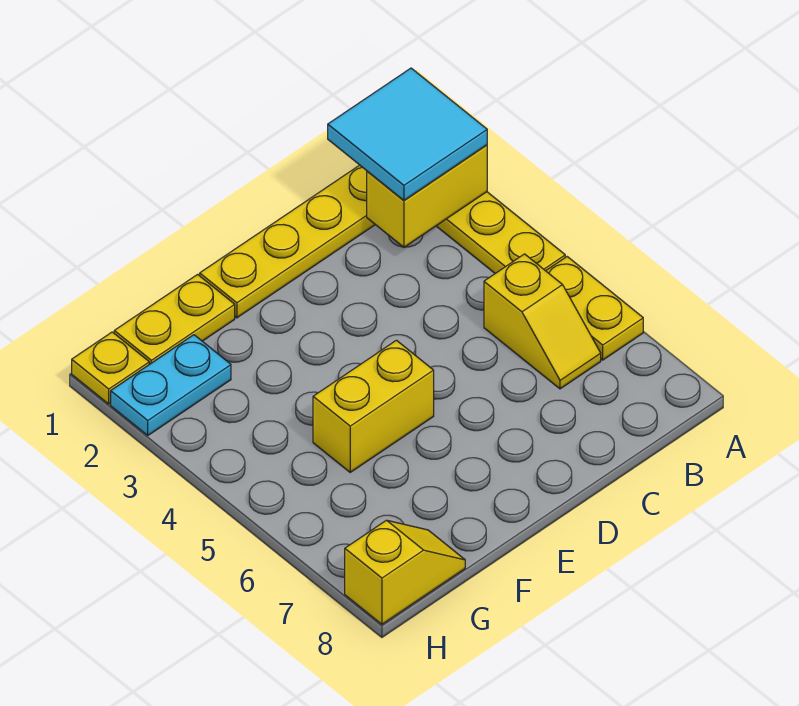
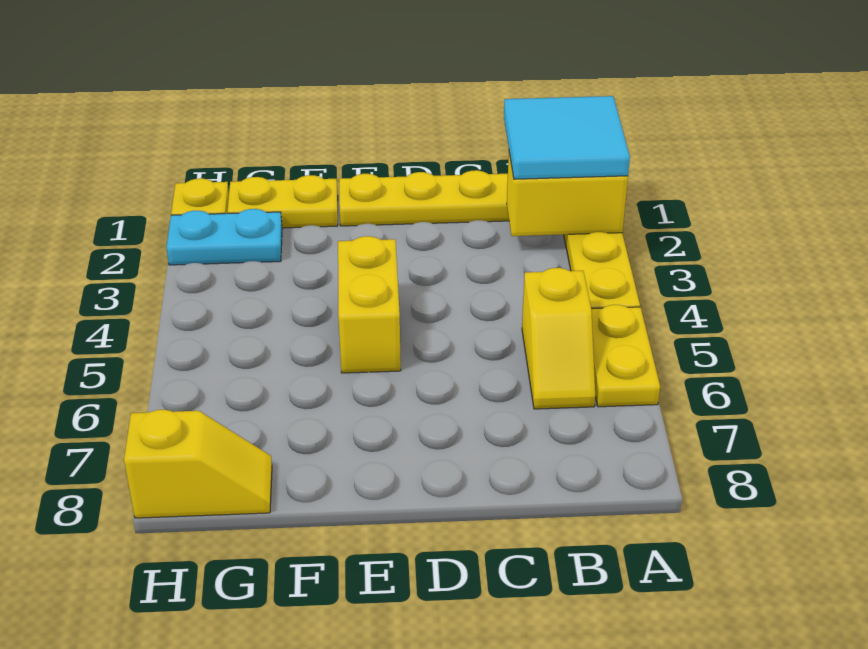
yellow 1x2 brick [313,340,434,472] -> yellow 1x2 brick turned to [338,236,401,373]

